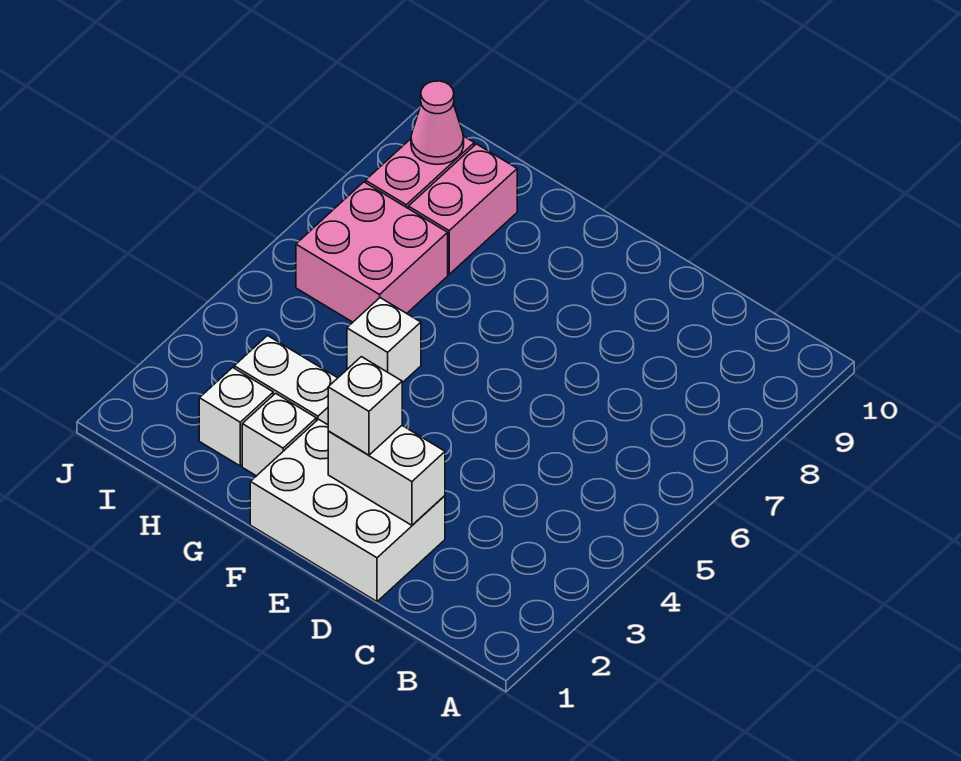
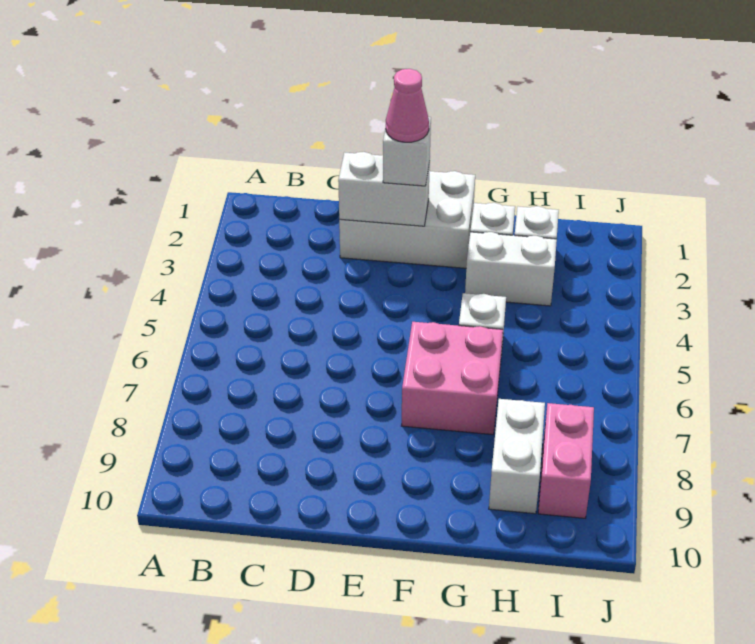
pink 2x2 brick [296,182,448,322] -> pink 2x2 brick moved to [402,322,503,435]
pink 1x2 brick [408,144,517,274] -> white 1x2 brick [489,399,545,514]
pink 1x1 cone [411,81,464,164] -> pink 1x1 cone moved to [386,69,429,142]

